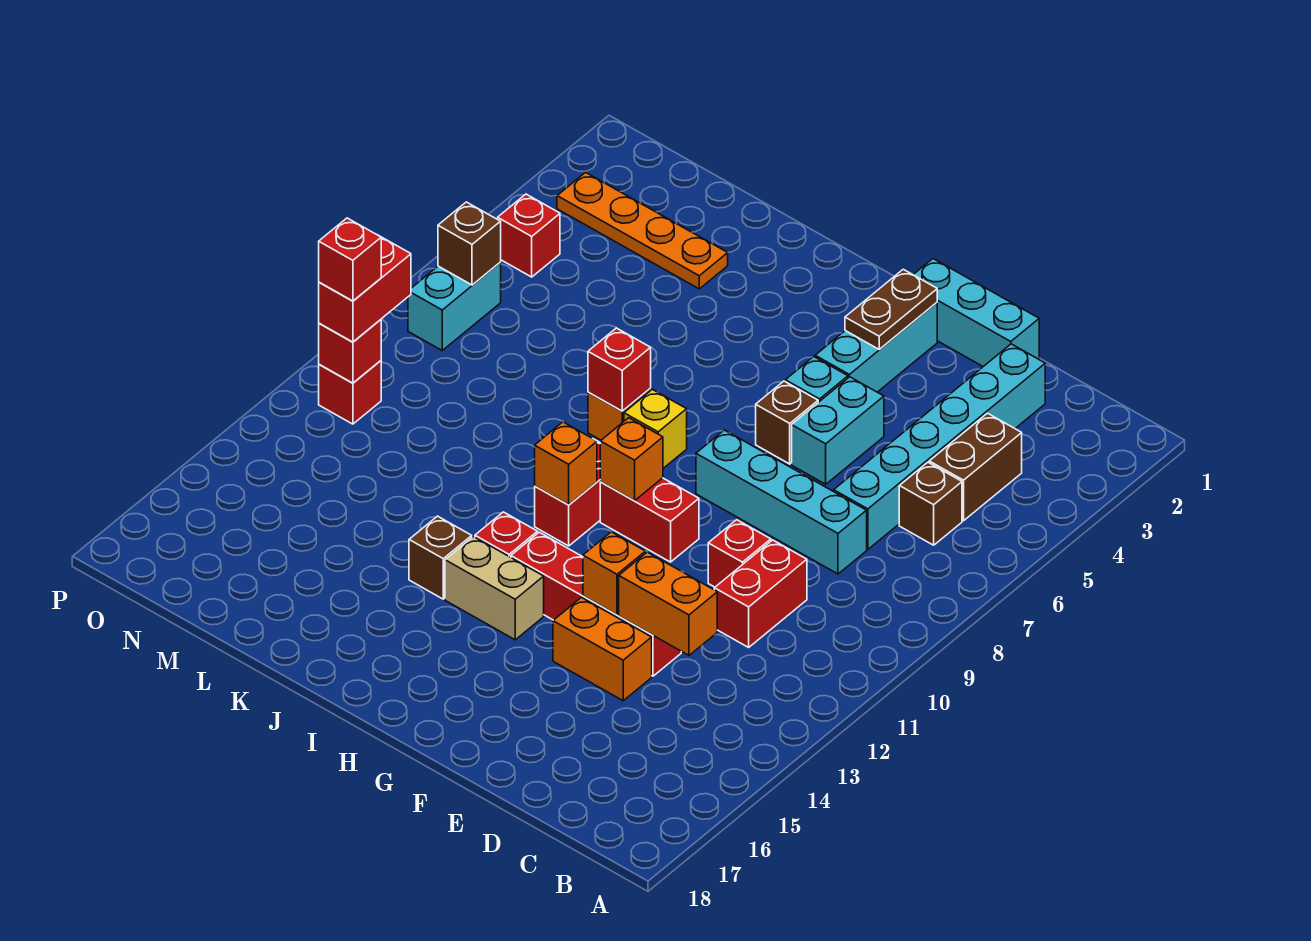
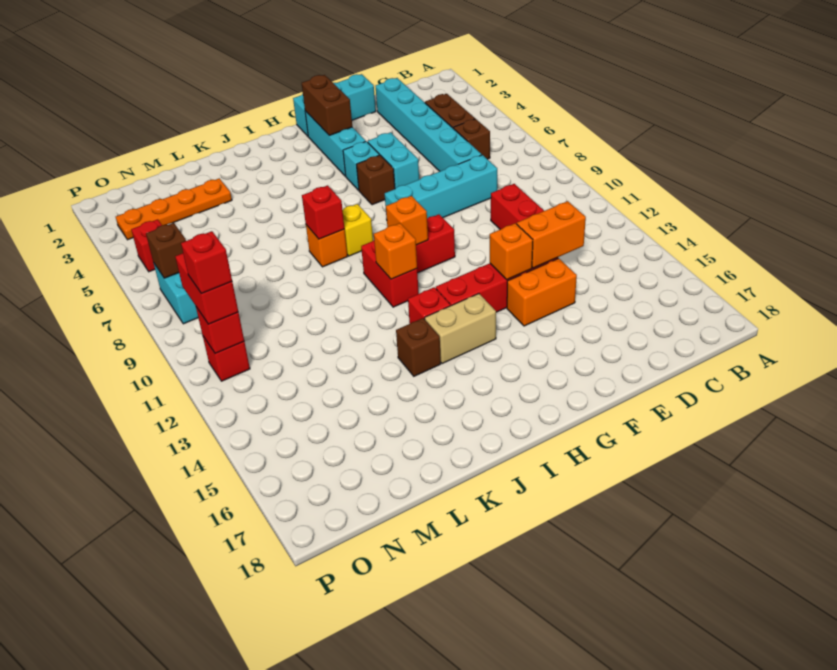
red 1x1 brick [708,520,771,587] -> none
brown 1x2 plate [845,269,937,349] -> brown 1x2 brick [302,75,352,135]

